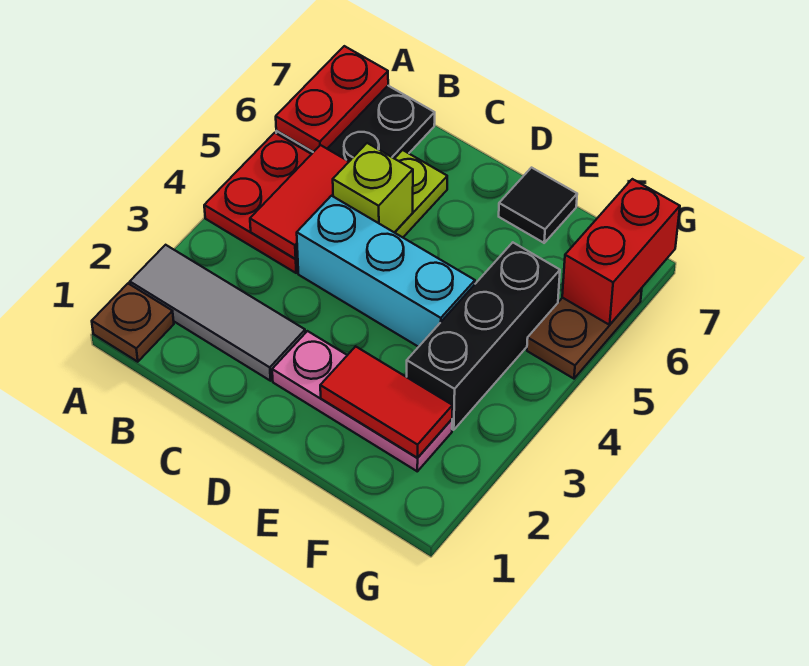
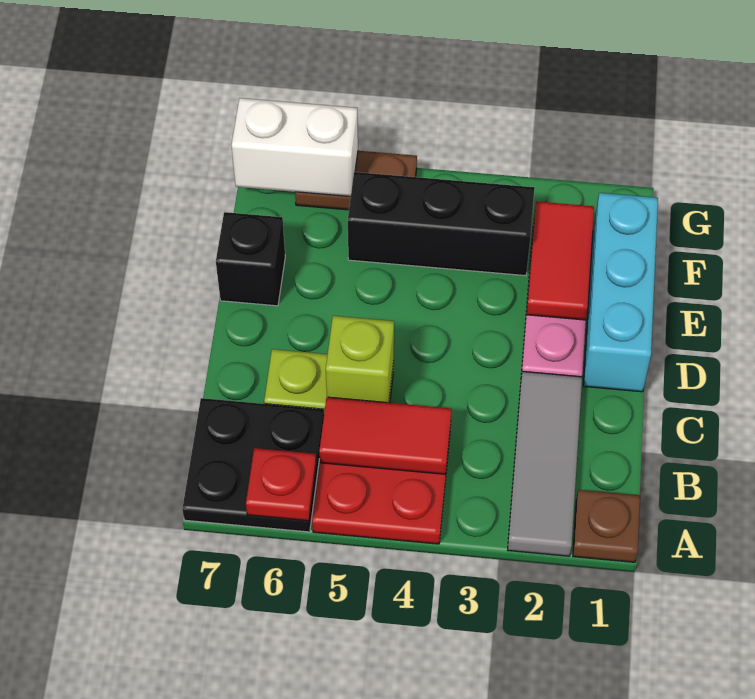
red 1x2 plate [276,46,388,152] -> red 1x1 plate [246,448,316,521]
cyan 1x3 brick [297,196,475,347] -> cyan 1x3 brick moved to [583,193,658,392]
black 1x1 tile [499,168,577,243] -> black 1x1 brick [216,212,285,306]
red 1x2 brick [562,179,680,325] -> white 1x2 brick [231,98,358,197]

